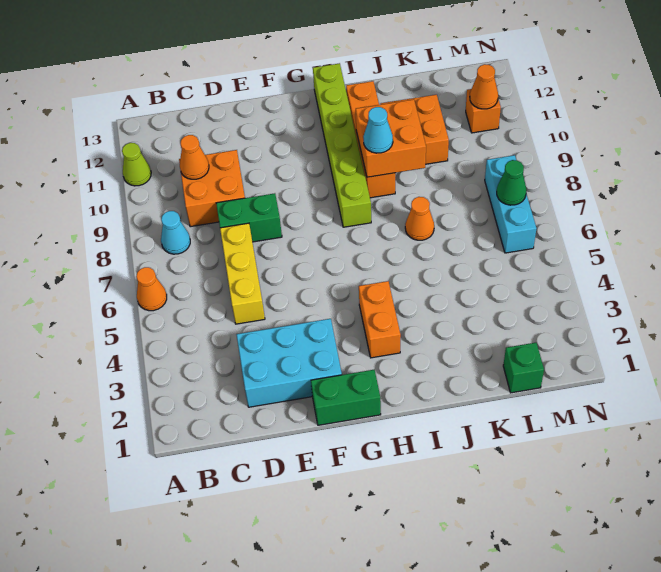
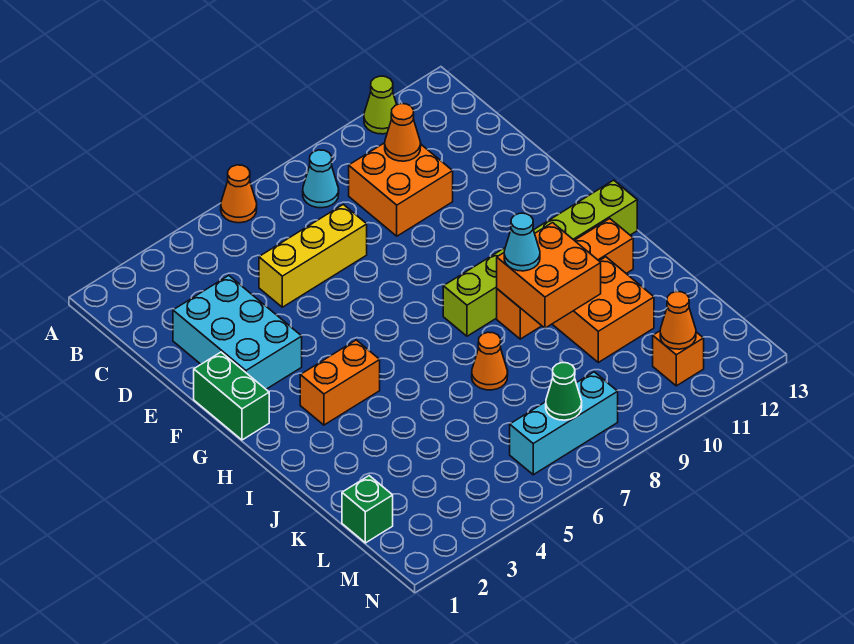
green 1x2 brick [216,193,282,242] -> none

